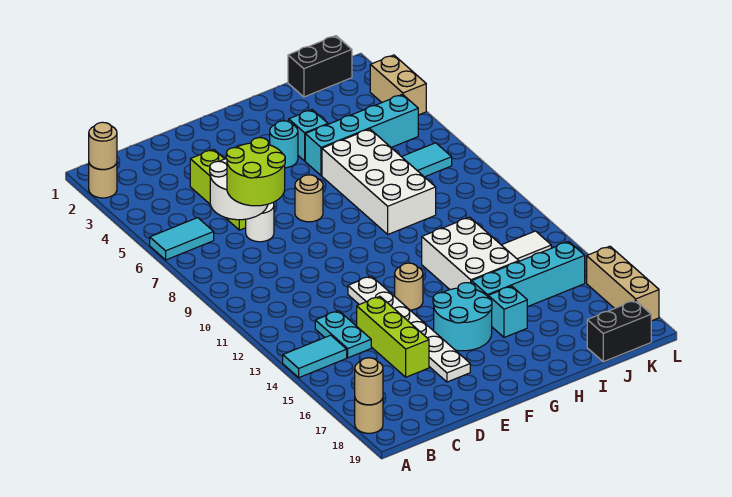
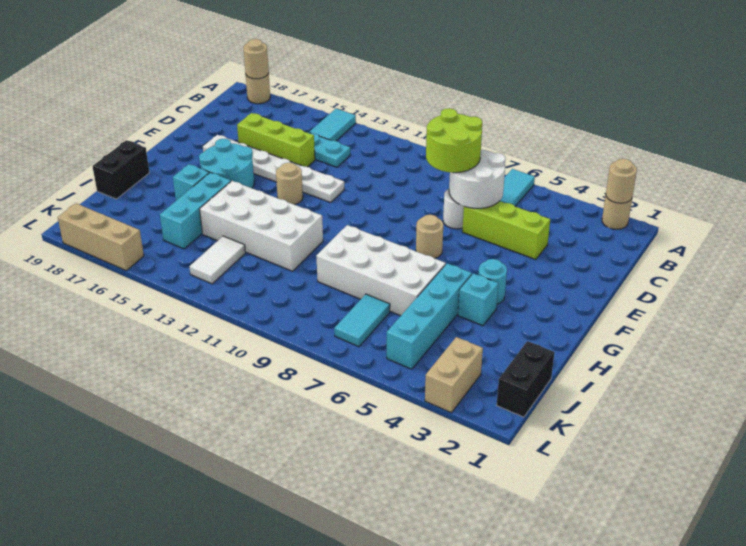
white 2x3 brick [422,217,519,289] -> white 2x4 brick [200,181,323,271]
cyan 1x4 brick [472,242,585,307] -> cyan 1x3 brick [160,172,231,249]
black 1x2 brick [587,300,651,362] -> black 1x2 brick moved to [93,140,149,199]
tan 1x2 brick [370,55,426,115] -> tan 1x2 brick turned to [425,337,483,413]

